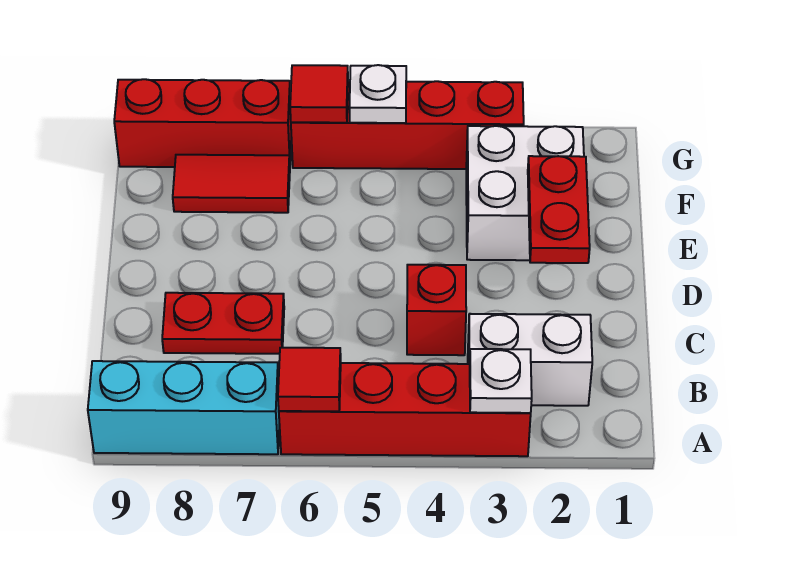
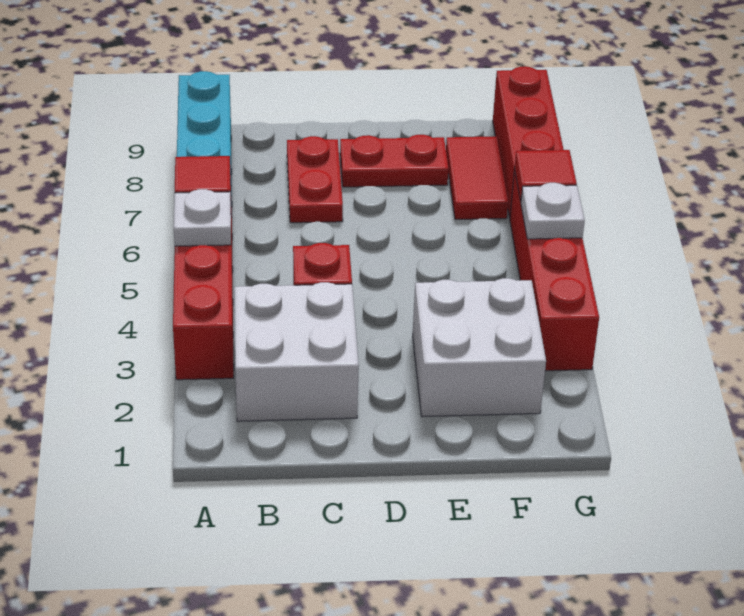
white 1x1 plate [470,349,532,413] -> white 1x1 plate moved to [174,189,231,246]
white 1x2 brick [468,314,592,406] -> white 2x2 brick [234,282,359,421]
red 1x2 plate [528,156,590,263] -> red 1x2 plate moved to [340,135,448,187]

